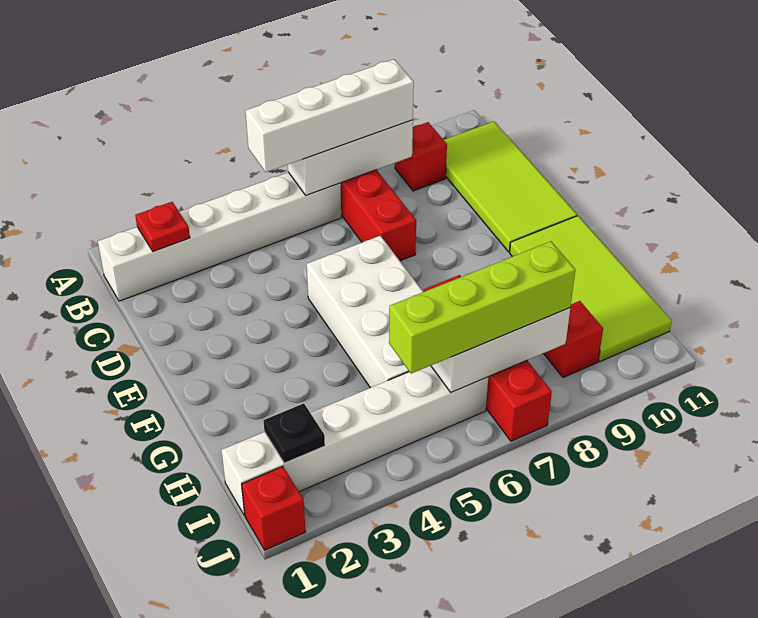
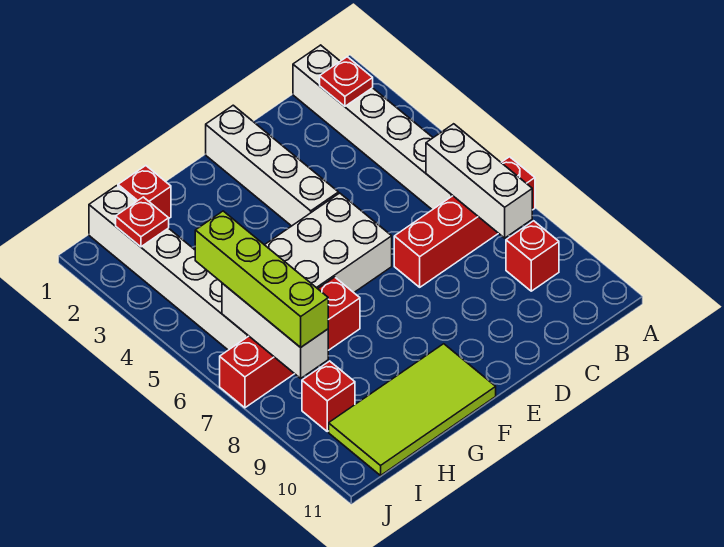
white 1x4 brick [245,59,414,172] -> white 1x4 brick moved to [206,105,338,226]
lime 2x4 tile [444,122,577,252] -> none
black 1x1 plate [263,404,325,463] -> red 1x1 plate [116,197,169,247]
red 1x1 brick [242,466,306,550] -> red 1x1 brick moved to [118,166,171,218]

